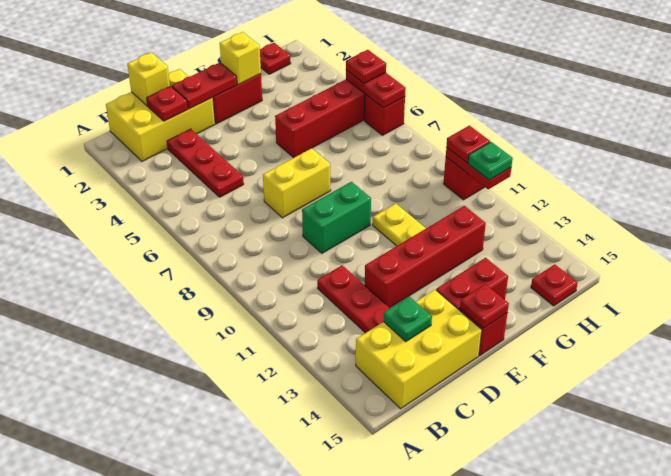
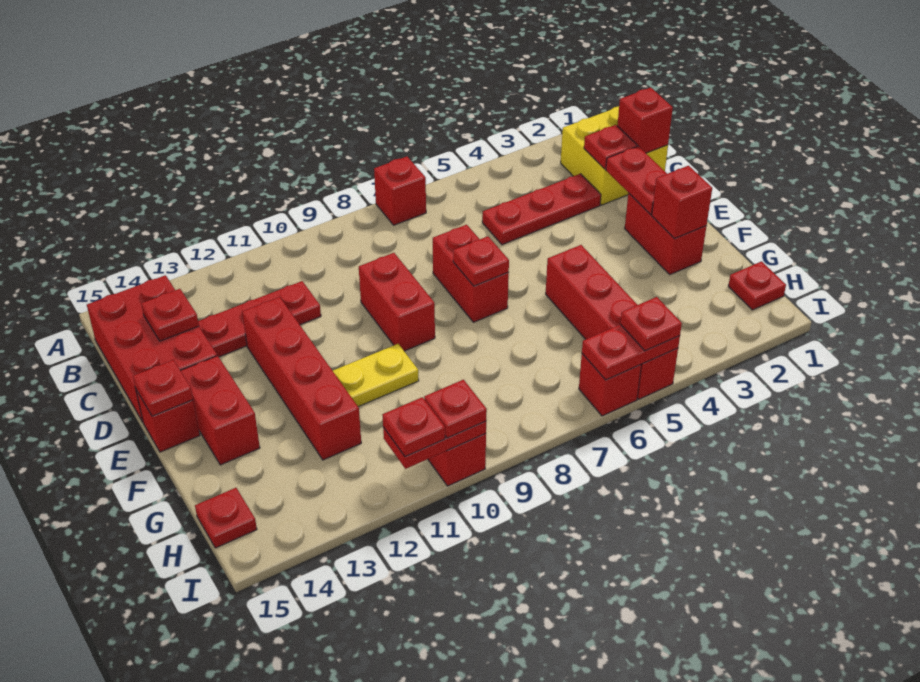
none -> red 1x1 brick [374,157,426,225]
yellow 2x3 brick [106,69,215,161] -> yellow 2x2 brick [561,106,668,205]
yellow 2x3 brick [356,290,482,409] -> red 2x3 brick [87,275,217,422]
yellow 1x1 brick [127,52,170,106] -> red 1x1 brick [617,88,673,153]
green 1x1 plate [383,297,432,341] -> red 1x1 plate [141,289,199,341]
yellow 1x2 brick [263,148,331,218] -> red 1x2 brick [433,225,509,322]
green 1x2 brick [302,182,371,253] -> red 1x2 brick [359,253,435,351]
none -> red 1x1 plate [453,236,509,286]
yellow 1x1 brick [220,32,261,85] -> red 1x1 brick [652,166,712,239]
green 1x1 plate [468,142,513,180] -> red 1x1 plate [383,397,445,456]

